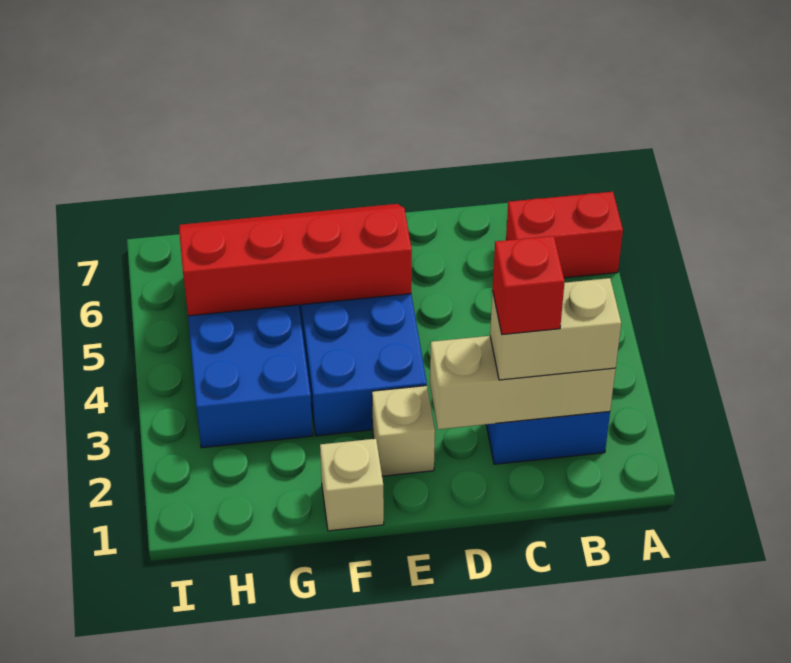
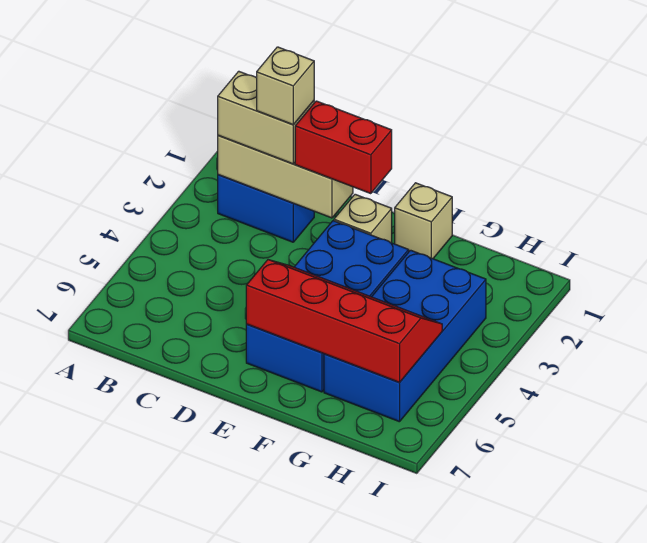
red 1x2 brick [506,192,623,278] -> red 1x2 brick moved to [295,101,392,194]
red 1x1 brick [493,236,565,334] -> tan 1x1 brick [257,47,314,125]
red 2x4 slope [179,204,412,316] -> red 2x4 slope turned to [246,260,442,383]

